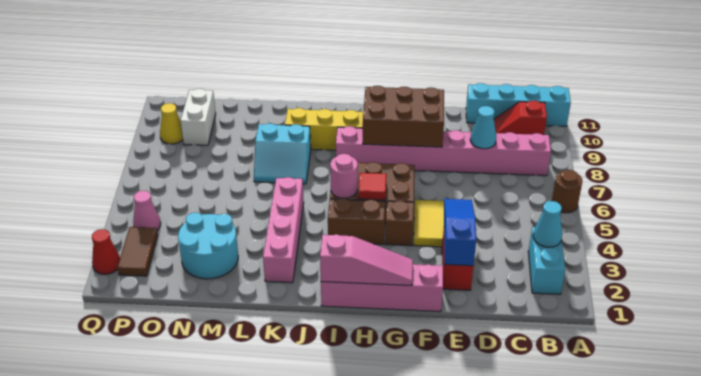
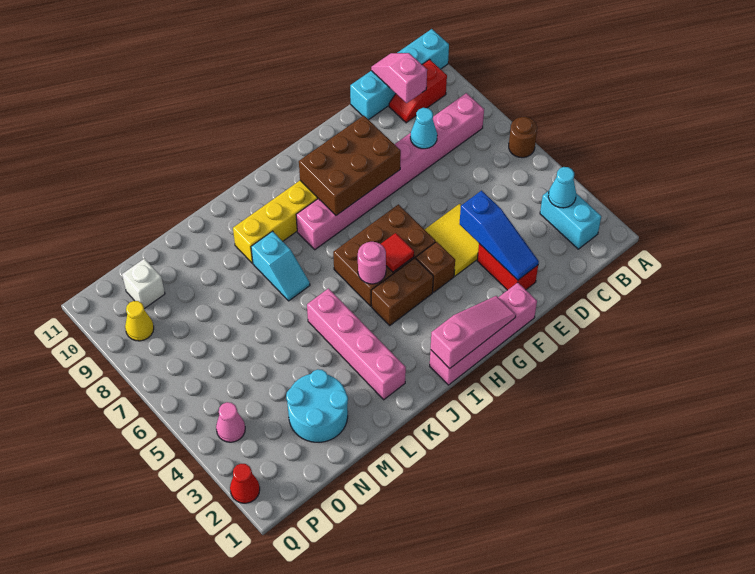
none -> pink 1x2 slope [371,53,427,103]
blue 1x3 slope [444,199,476,266] -> blue 1x3 slope turned to [460,191,539,280]
cyan 2x2 slope [254,123,311,184] -> cyan 1x2 slope [251,231,310,301]
white 1x2 brick [181,89,216,145] -> white 1x1 brick [122,259,165,309]
brown 1x2 tile [118,227,158,276] -> none

